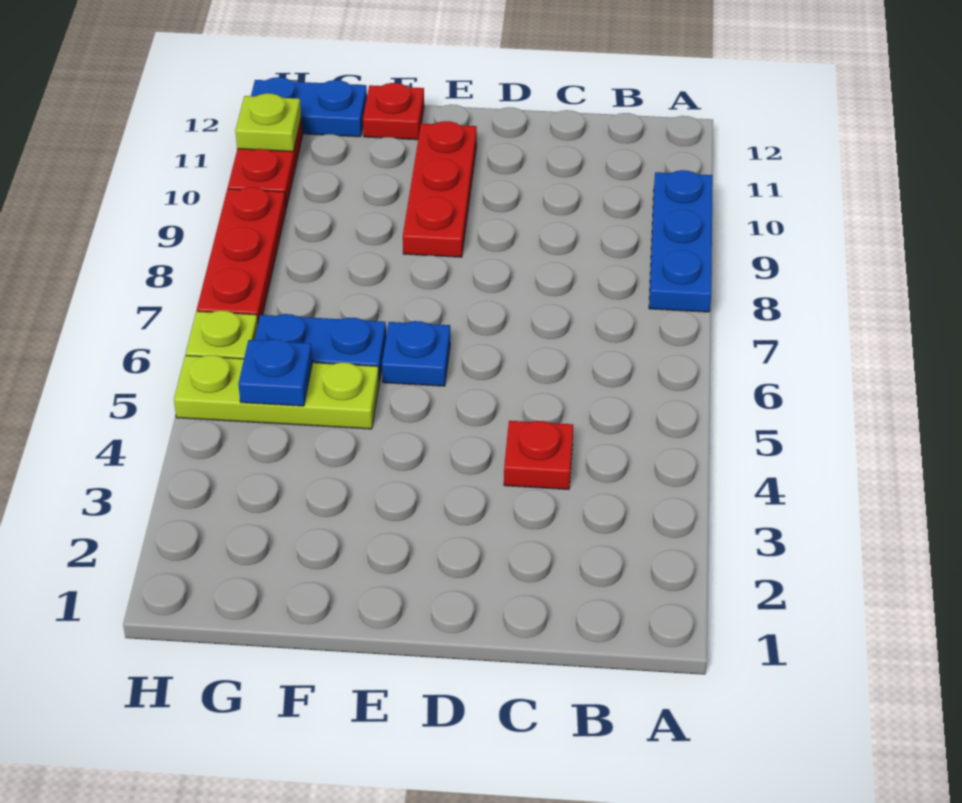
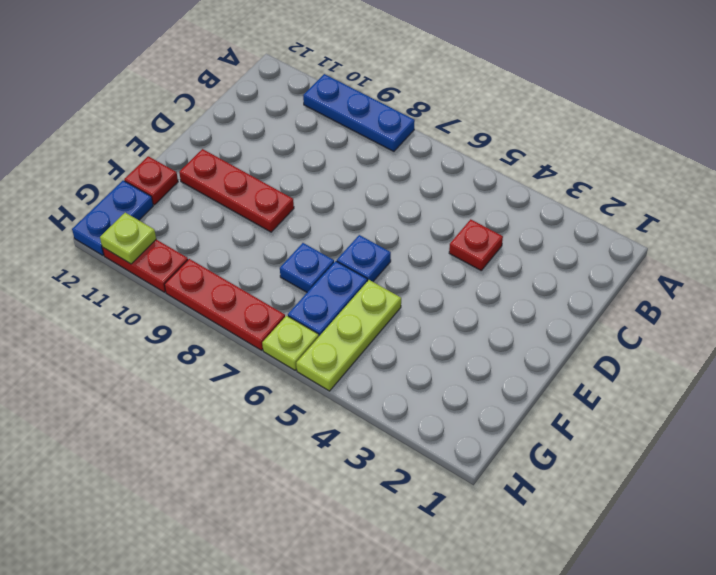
blue 1x1 plate [238,339,313,406] -> blue 1x1 plate moved to [280,243,334,292]

